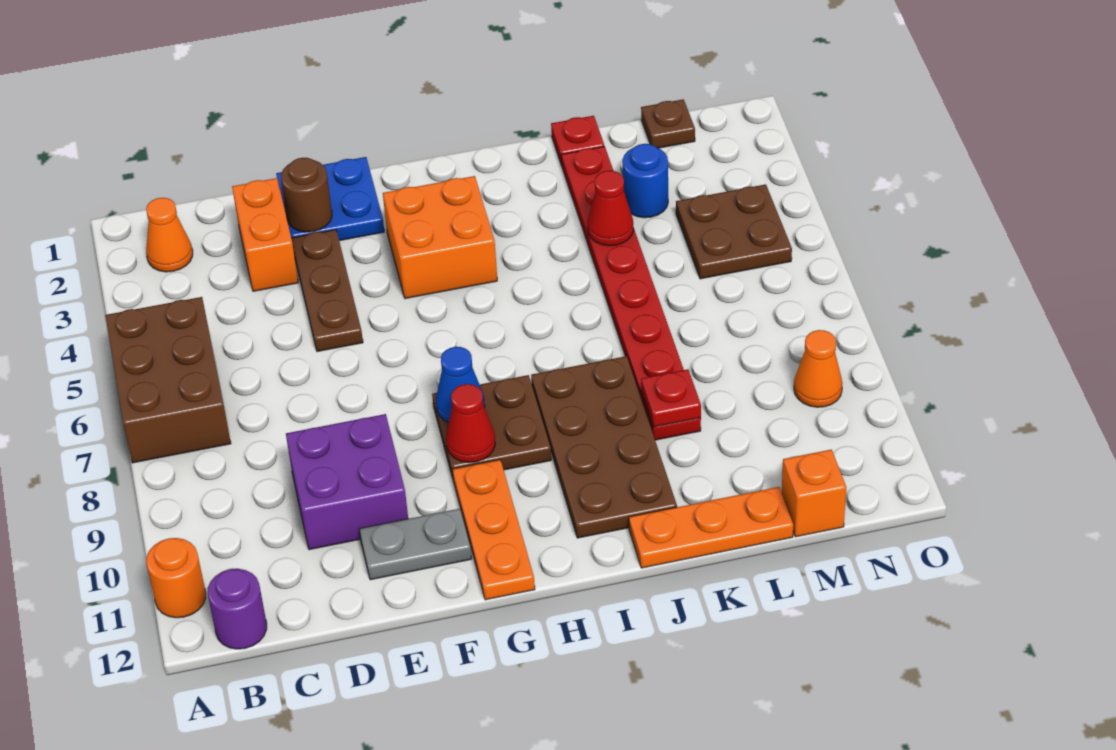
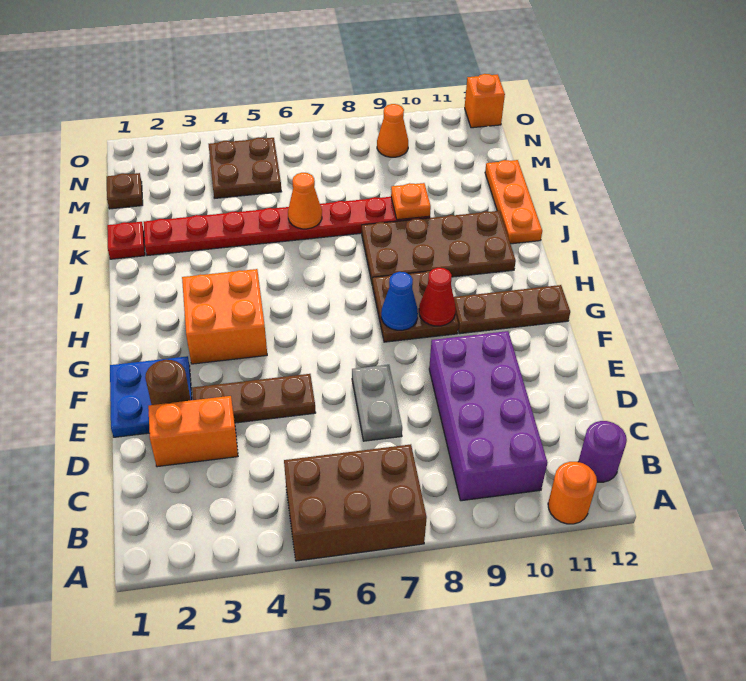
orange 1x1 cone [146,198,193,272] -> orange 1x1 cone moved to [288,173,322,229]
purple 2x2 brick [286,414,408,550] -> purple 2x4 brick [429,331,547,501]
grey 1x2 plate [359,509,472,580] -> grey 1x2 plate moved to [352,365,402,441]
orange 1x3 plate [452,460,535,600] -> brown 1x3 plate [454,285,570,334]
red 1x1 cone [588,171,634,246] -> none
red 1x1 plate [641,369,701,427] -> orange 1x1 plate [391,183,431,220]
blue 1x1 round brick [622,144,668,218] -> none
orange 1x1 brick [782,450,846,537] -> orange 1x1 brick moved to [465,74,505,128]

